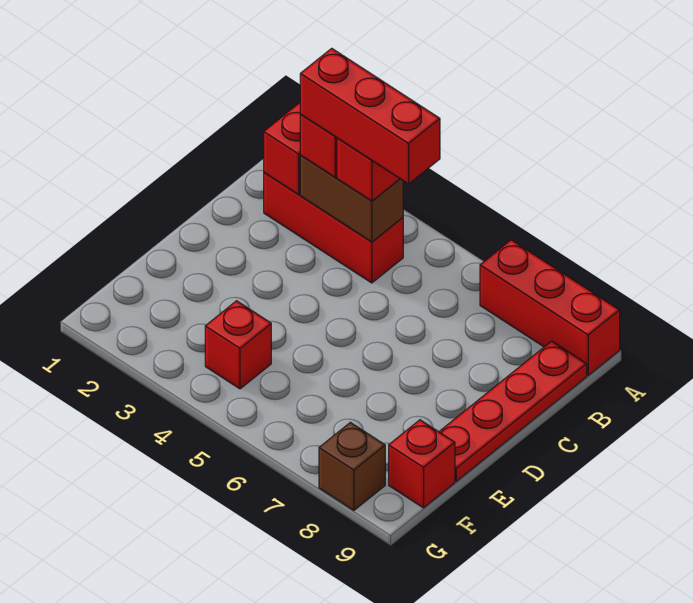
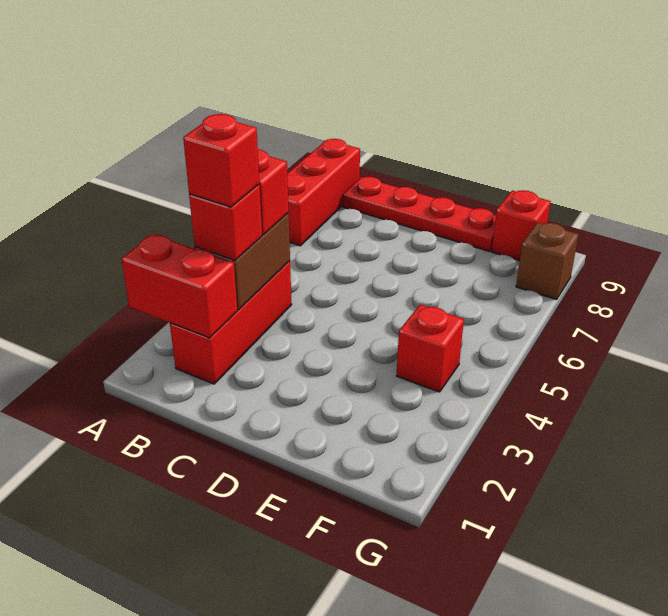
red 1x3 brick [300,48,440,184] -> red 1x1 brick [183,114,259,207]

